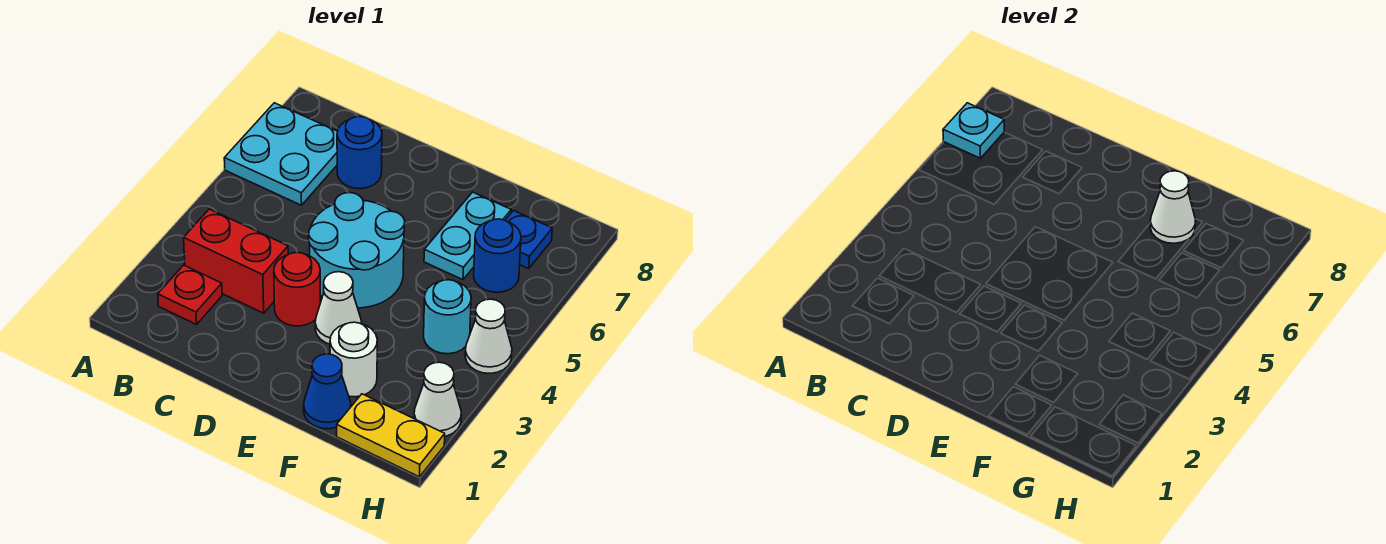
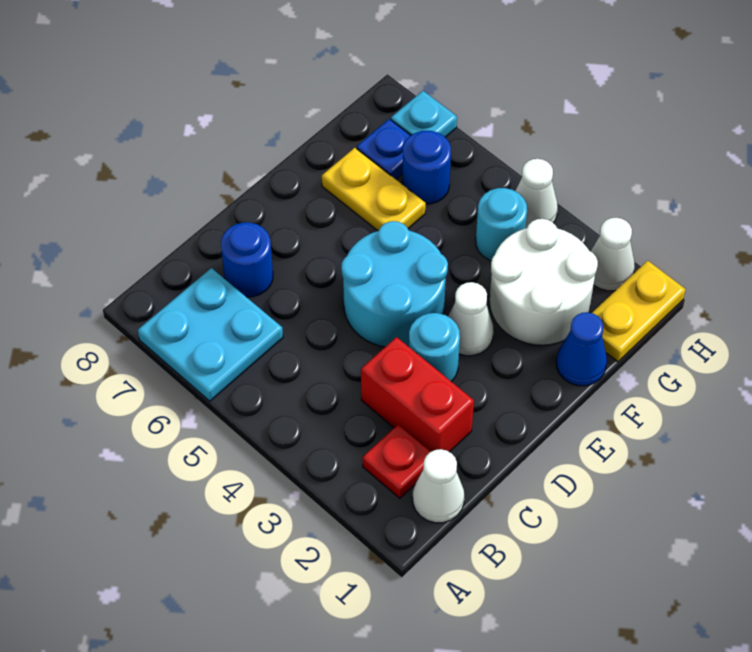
cyan 1x1 plate [943,103,1004,158] -> cyan 1x1 plate moved to [391,91,457,137]
red 1x2 brick [184,209,288,313] -> red 1x2 brick turned to [361,337,474,452]
red 1x1 round brick [274,252,321,326] -> cyan 1x1 round brick [409,313,460,382]
white 1x1 round brick [330,322,377,397] -> white 2x2 round brick [490,219,598,345]
cyan 1x2 plate [424,192,511,280] -> yellow 1x2 plate [322,148,426,231]
white 1x1 cone [1150,171,1196,243] -> white 1x1 cone moved to [413,449,464,523]

